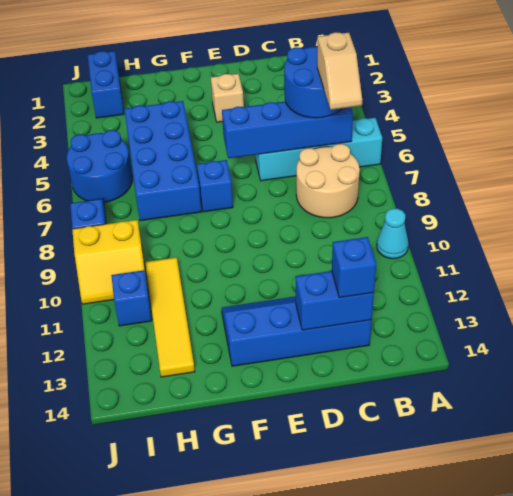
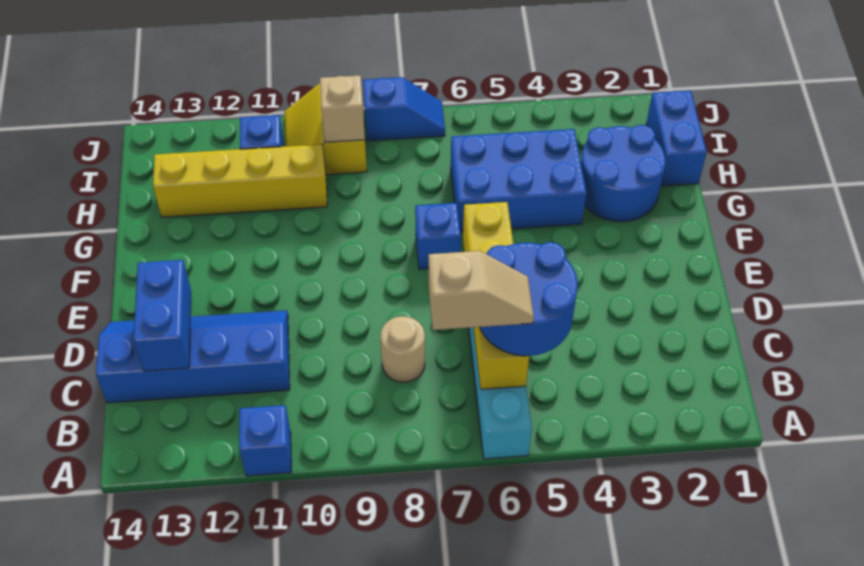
cyan 1x1 cone [377,208,409,259] -> none
blue 1x4 brick [222,102,353,158] -> yellow 1x4 brick [463,202,529,389]
tan 1x2 slope [317,32,362,110] -> tan 1x2 slope turned to [429,251,534,330]
tan 2x2 round brick [296,144,360,218] -> tan 1x1 round brick [380,316,425,382]
blue 2x4 slope [222,297,372,366] -> blue 2x4 slope turned to [96,310,290,403]
blue 1x1 brick [332,237,376,298] -> blue 1x1 brick moved to [239,405,291,476]
tan 1x1 brick [211,74,244,122] -> tan 1x1 brick moved to [320,76,365,142]
blue 2x4 brick [124,101,202,221] -> blue 2x3 brick [451,129,586,232]
yellow 1x4 tile [145,257,195,377] -> yellow 1x4 brick [153,144,327,217]
blue 1x2 brick [88,51,124,118] -> blue 1x2 brick turned to [646,91,707,186]
blue 2x2 round brick [67,130,132,202] -> blue 2x2 round brick moved to [581,125,666,222]

